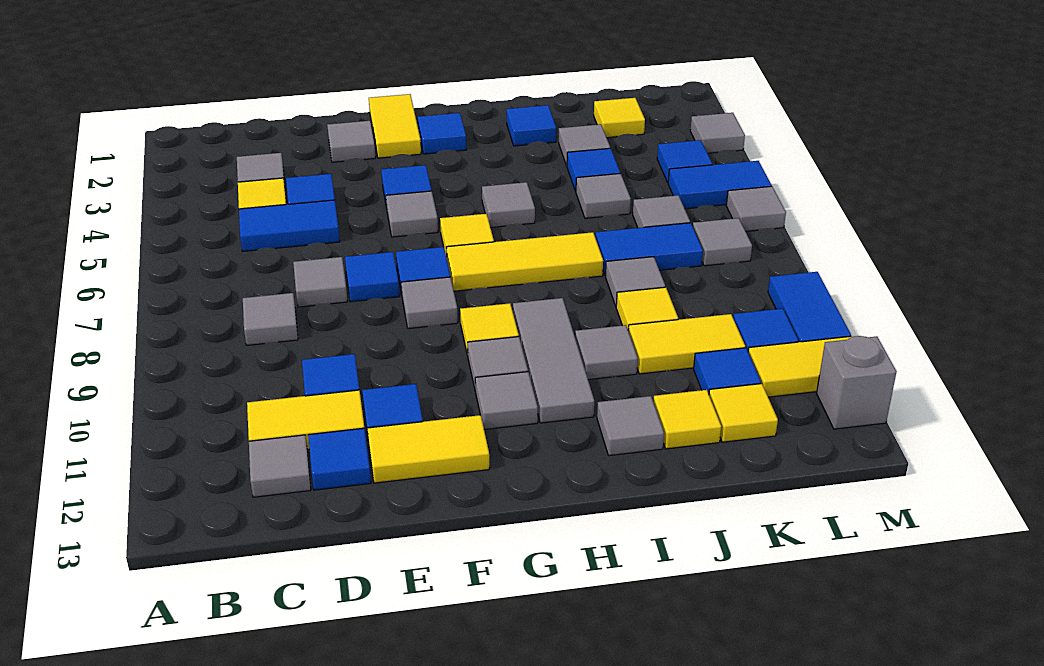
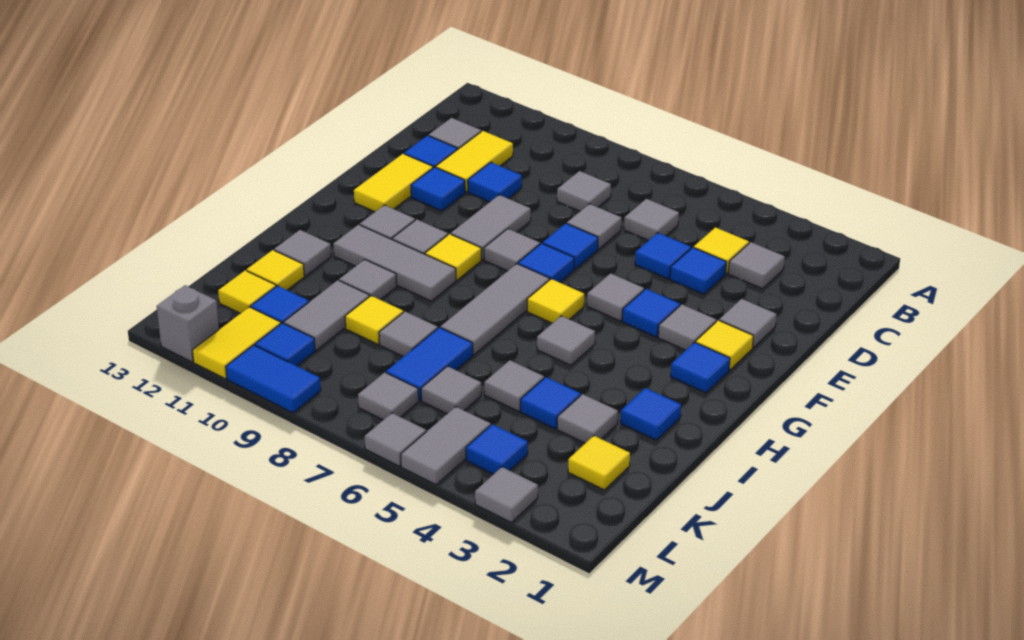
blue 1x2 tile [239,200,340,251] -> blue 1x1 tile [635,233,691,279]
none -> grey 1x1 tile [624,199,679,240]
none -> grey 1x2 tile [451,195,531,260]
yellow 1x2 tile [369,94,421,158] -> yellow 1x1 tile [696,320,753,370]
none -> grey 1x1 tile [658,304,716,350]
yellow 1x3 tile [446,232,603,291] -> grey 1x3 tile [441,264,550,355]
yellow 1x2 tile [628,314,745,374] -> grey 1x2 tile [284,280,370,350]
blue 1x2 tile [668,161,772,209] -> grey 1x2 tile [401,407,491,485]

